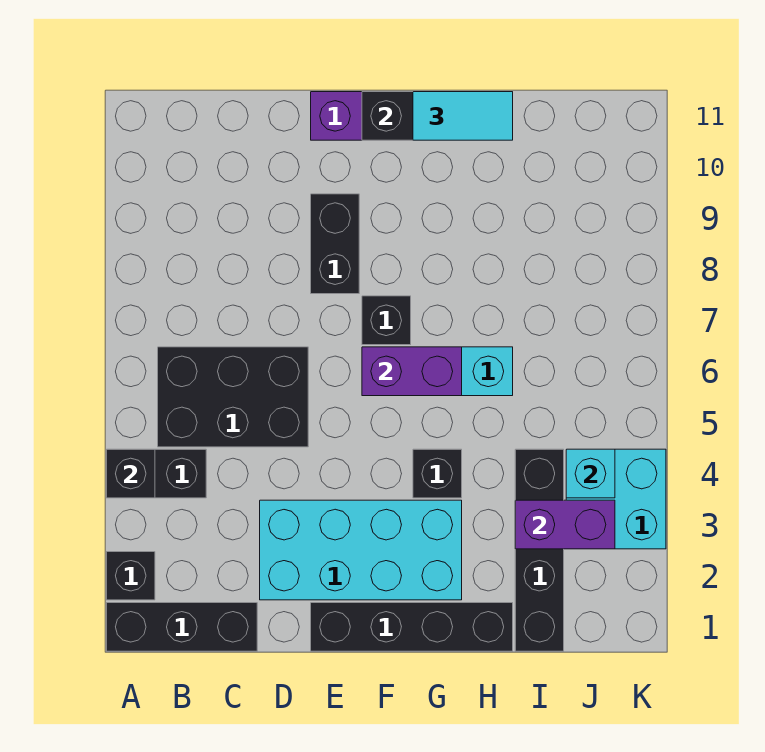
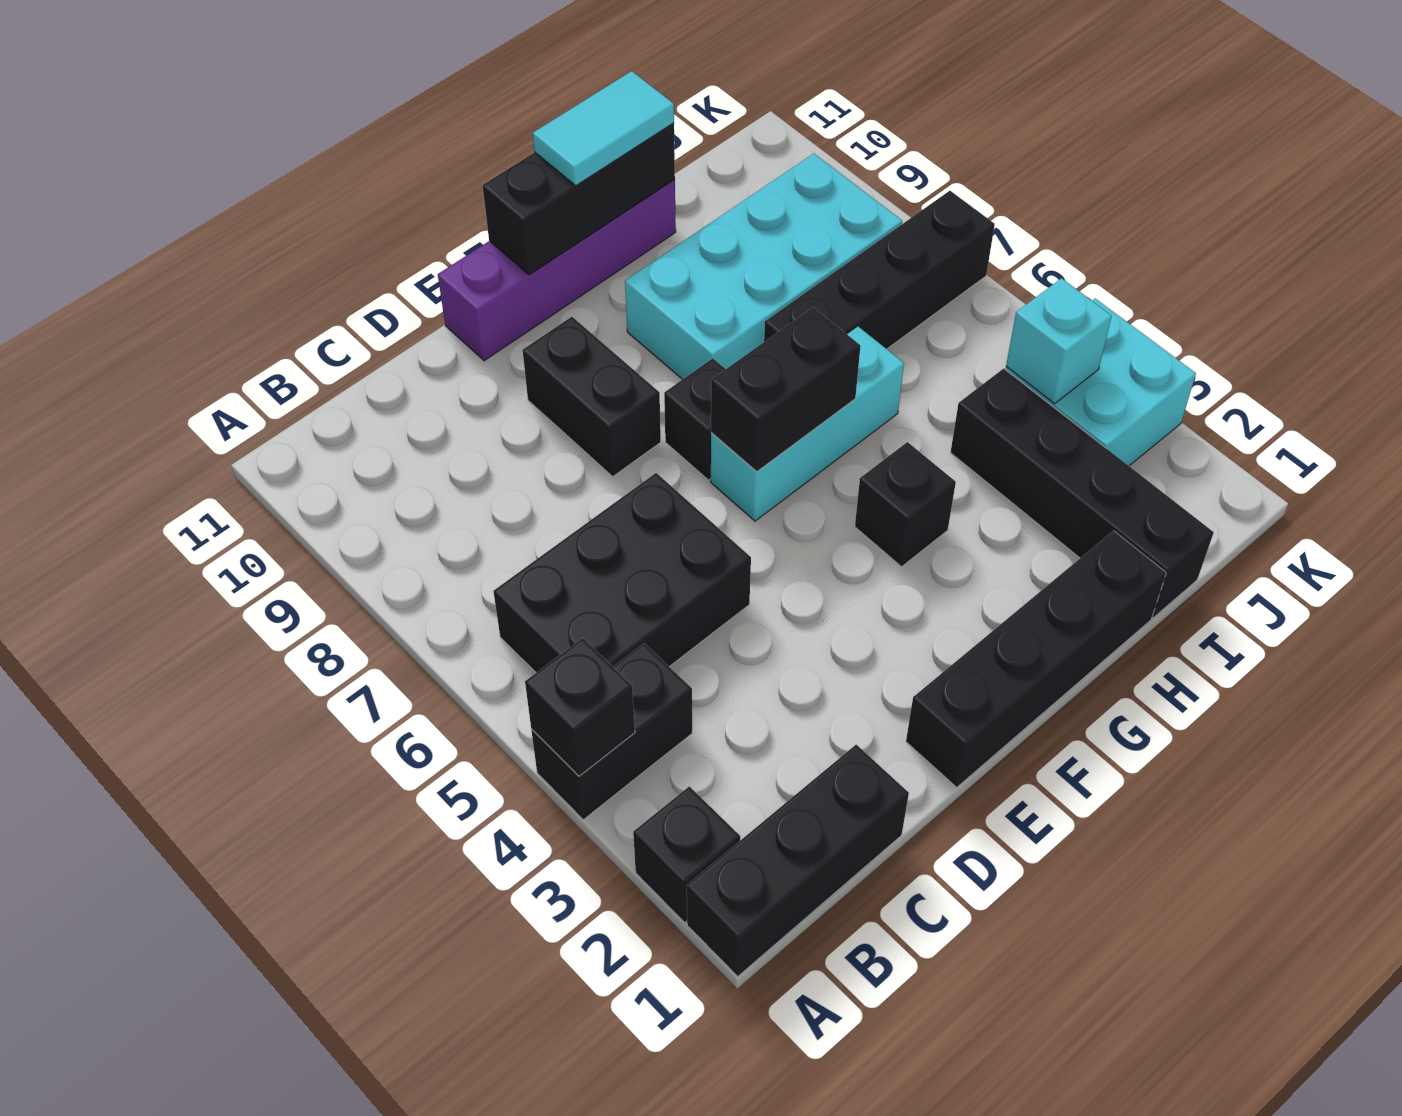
cyan 2x4 brick [260,500,462,600] -> cyan 2x4 brick moved to [625,154,902,379]
purple 1x2 brick [362,347,462,396] -> black 1x2 brick [711,307,860,472]
none -> black 1x4 brick [764,191,995,349]
purple 1x2 brick [515,500,615,549] -> none

